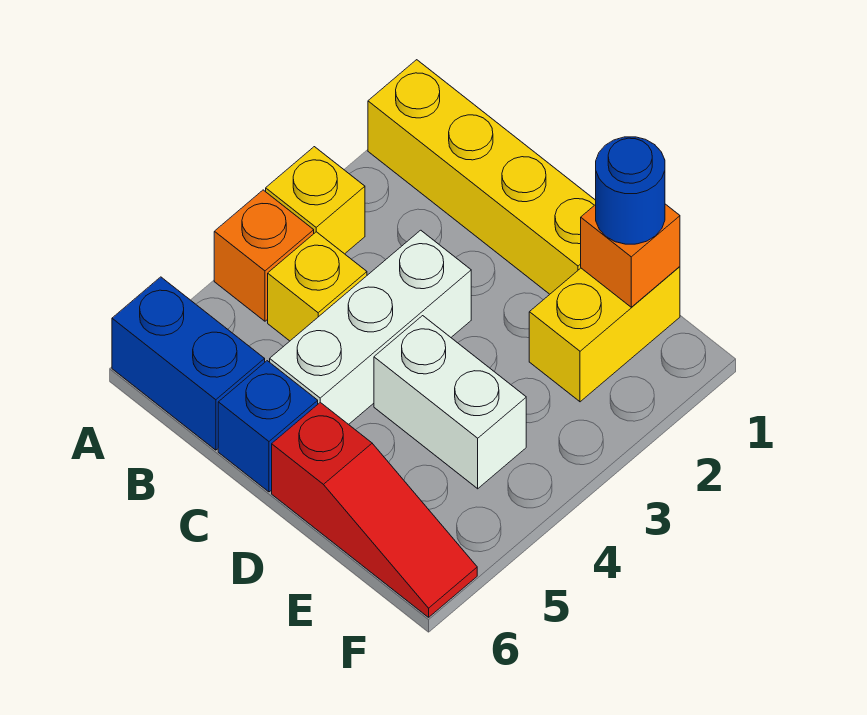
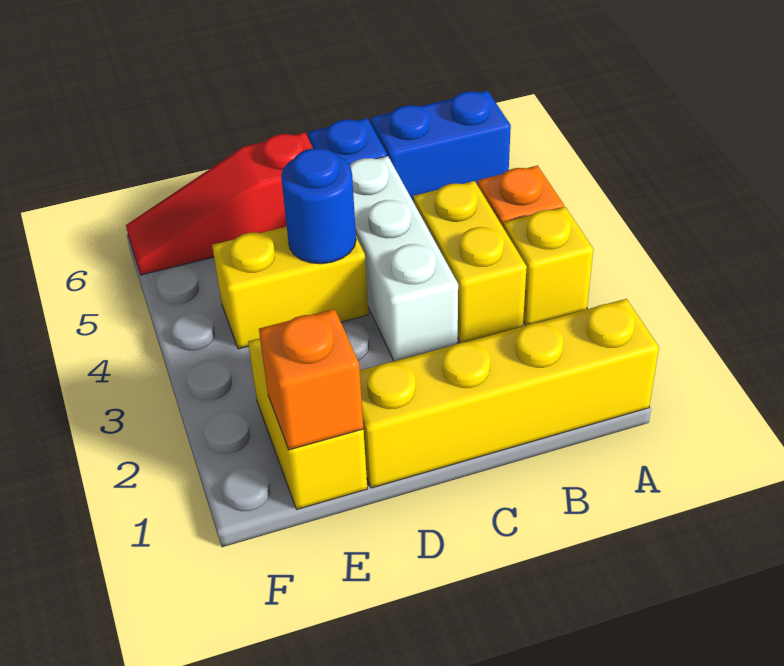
yellow 1x1 brick [268,232,367,341] -> yellow 1x2 brick [413,181,527,343]
white 1x2 brick [374,316,526,489] -> yellow 1x2 brick [212,227,368,349]
blue 1x1 round brick [596,137,665,244] -> blue 1x1 round brick moved to [281,148,356,264]

